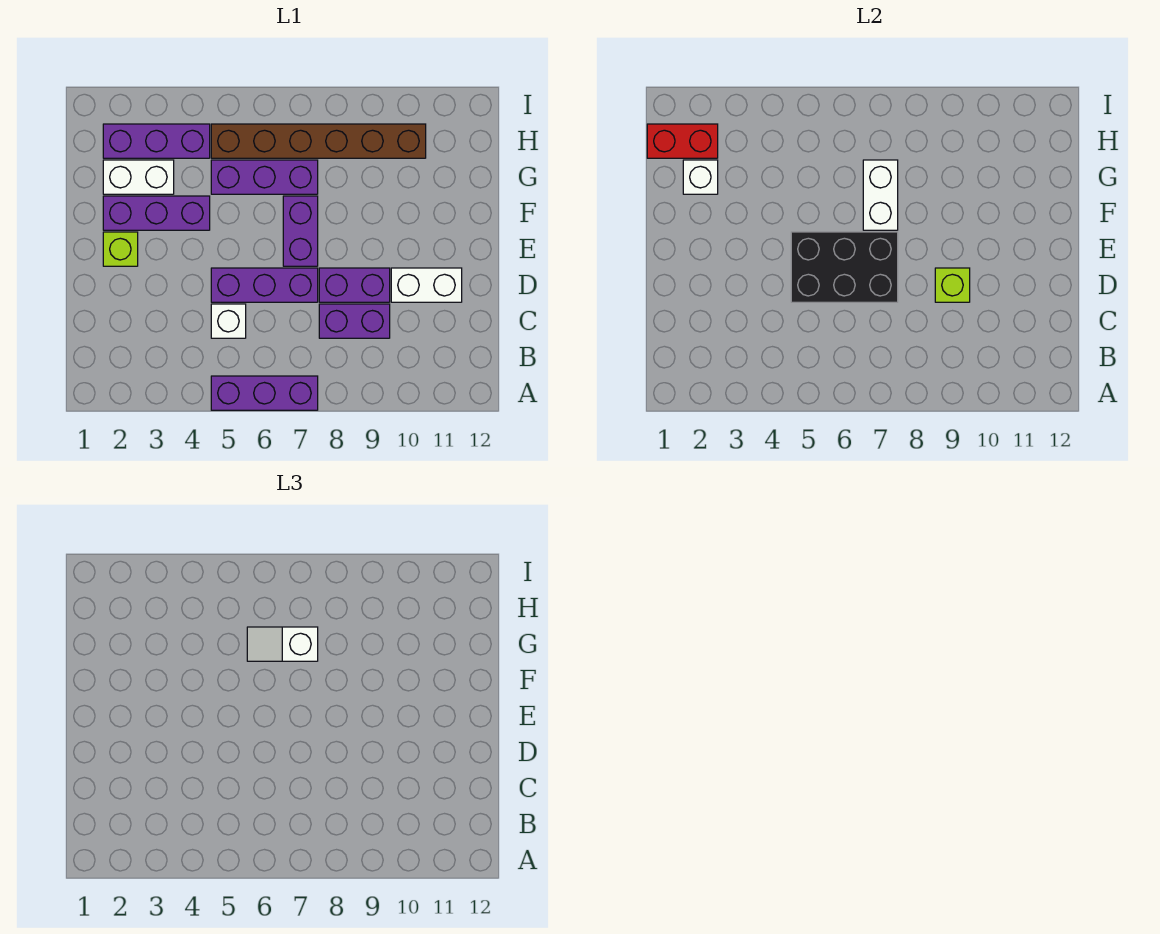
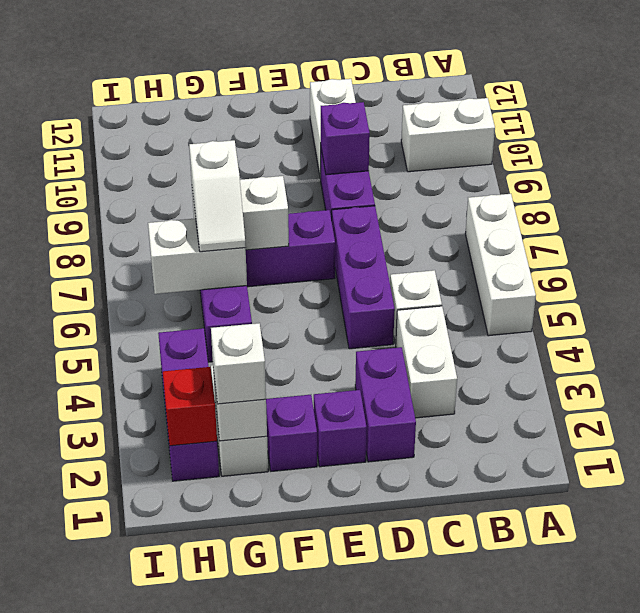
purple 1x3 brick [211,376,318,410] -> white 1x3 brick [465,194,536,336]
none -> white 1x2 brick [401,98,495,172]
none -> white 1x2 brick [396,306,457,418]
purple 1x2 brick [319,304,390,338] -> purple 1x2 brick moved to [355,347,416,462]
black 2x3 brick [791,232,898,302] -> none
lime 1x1 brick [935,268,970,302] -> purple 1x1 brick [320,102,370,175]
lime 1x1 brick [103,232,138,266] -> purple 1x1 brick [314,390,367,467]
purple 1x3 brick [103,196,210,230] -> purple 1x1 brick [266,395,317,471]
none -> white 1x1 brick [211,323,266,404]
none -> white 1x2 brick [148,218,247,294]
red 1x2 brick [647,124,718,158] -> red 1x1 brick [163,367,217,446]
brown 1x6 brick [211,124,426,158] -> none

